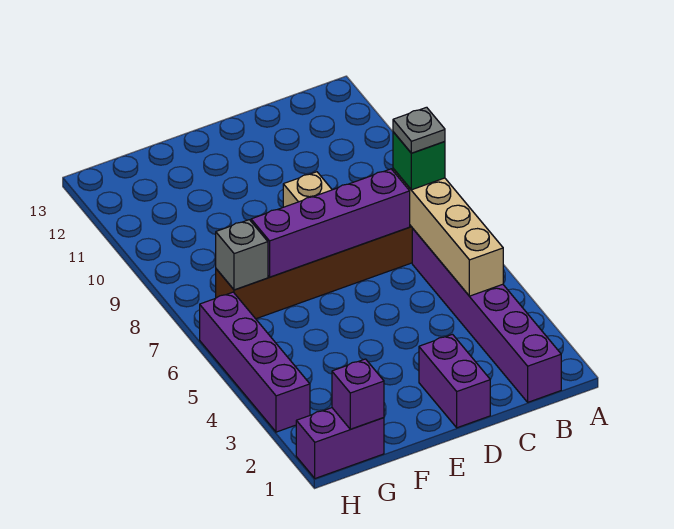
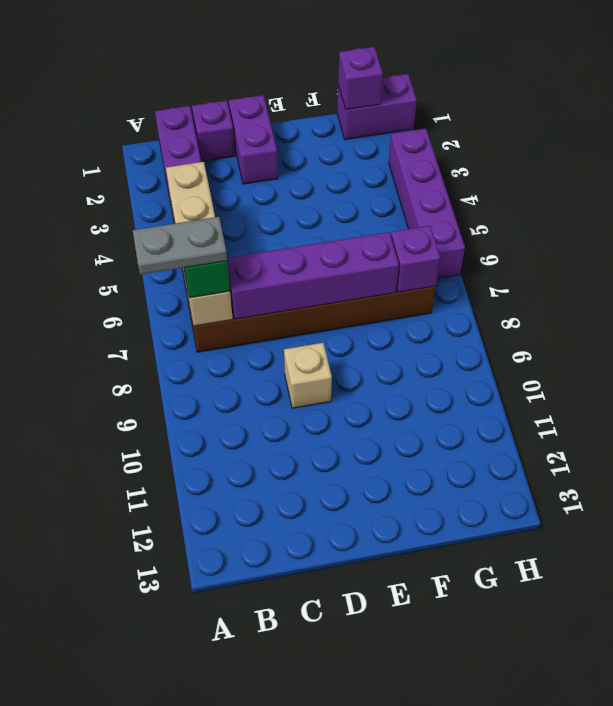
grey 1x1 plate [393,107,445,153] -> grey 1x2 plate [133,217,227,275]
none -> purple 1x1 brick [192,100,235,161]
grey 1x1 brick [216,220,268,290] -> purple 1x1 brick [391,226,440,292]

